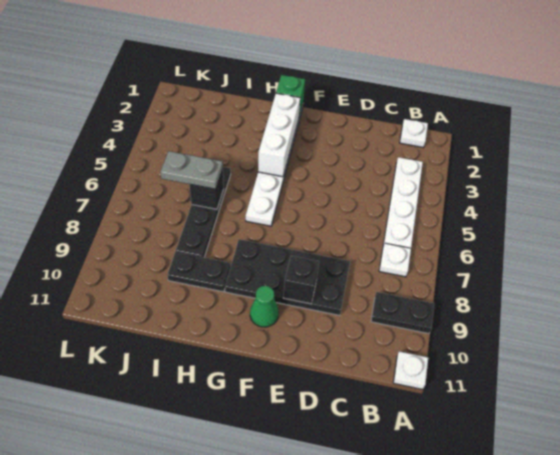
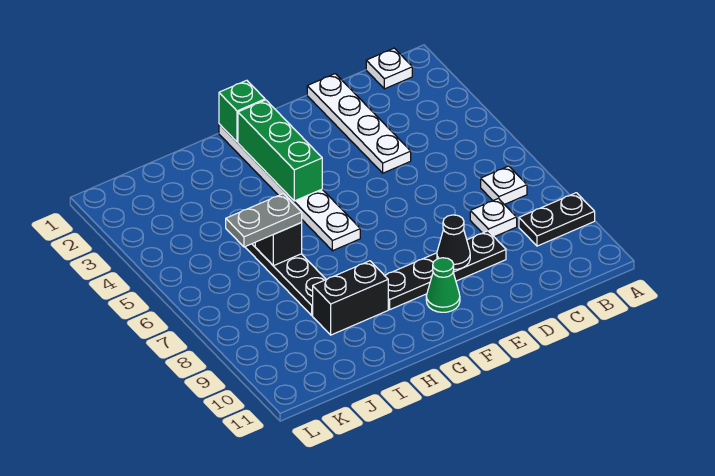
white 1x1 plate [393,351,428,390] -> white 1x1 plate moved to [470,198,517,237]
white 1x4 plate [383,157,423,248] -> white 1x4 plate moved to [307,74,411,173]
black 2x4 plate [225,239,350,315] -> black 1x4 plate [384,231,506,309]
black 1x1 brick [283,256,319,304] -> black 1x1 cone [437,215,470,270]
white 1x3 brick [258,93,300,177] -> green 1x3 brick [238,100,322,201]
black 1x2 plate [167,252,231,292] -> black 1x2 brick [313,261,388,335]

